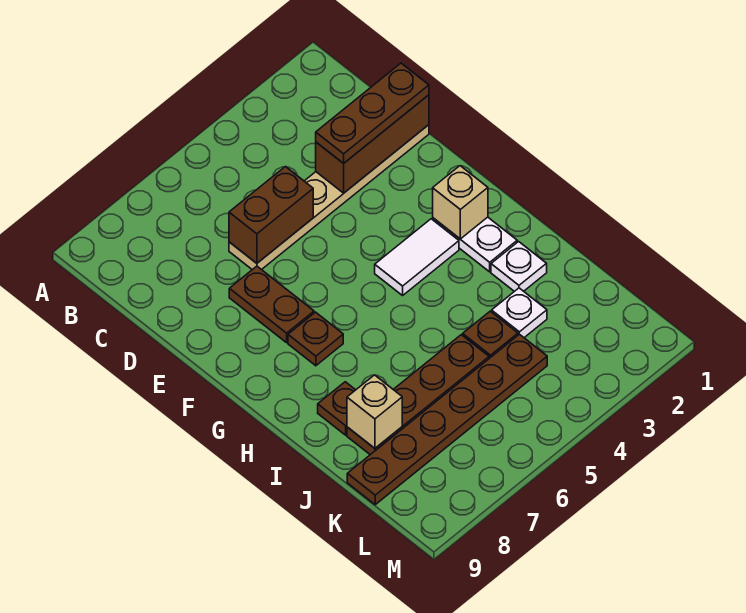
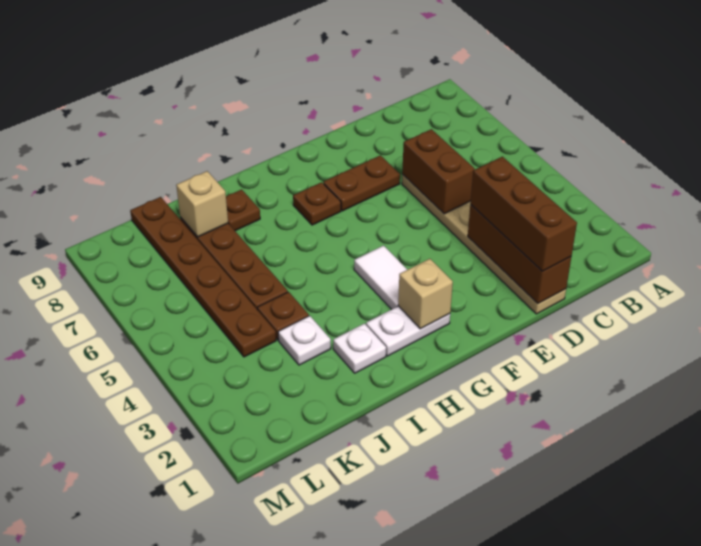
brown 1x3 plate [316,63,429,163] -> brown 1x3 brick [470,157,577,271]

